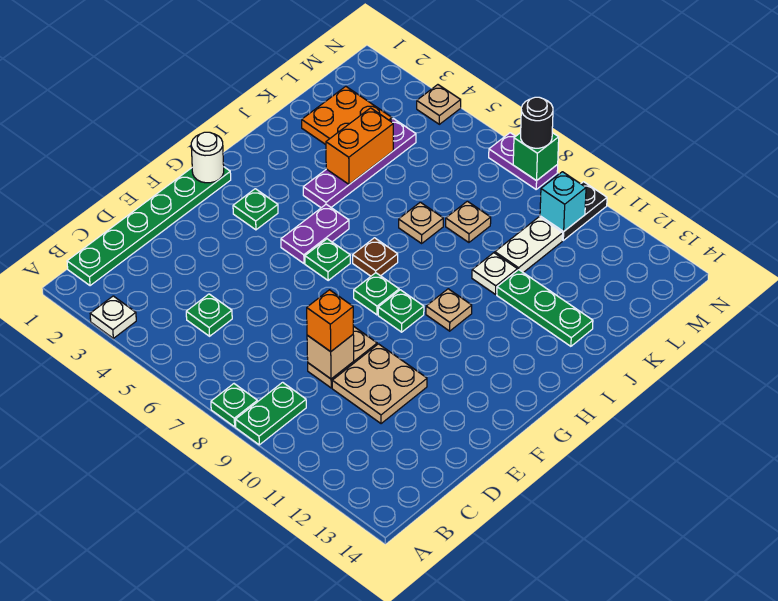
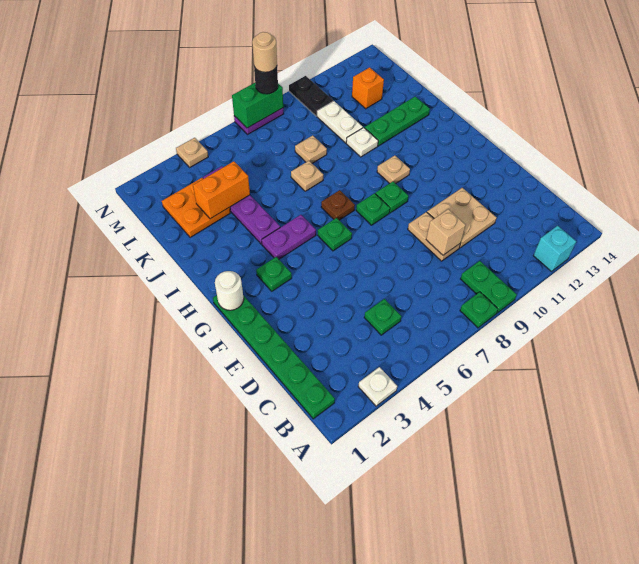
orange 1x1 brick [307,290,353,352] -> orange 1x1 brick moved to [352,67,384,109]
purple 1x2 plate [281,204,349,263] -> purple 1x2 plate turned to [262,215,316,259]
orange 1x2 brick [326,108,393,184] -> orange 1x2 brick turned to [193,161,250,219]
cyan 1x1 brick [540,172,586,232] -> cyan 1x1 brick moved to [533,226,576,271]
green 1x1 brick [513,133,559,181] -> green 1x2 brick [232,83,283,128]
none -> tan 1x1 round brick [252,32,277,72]

